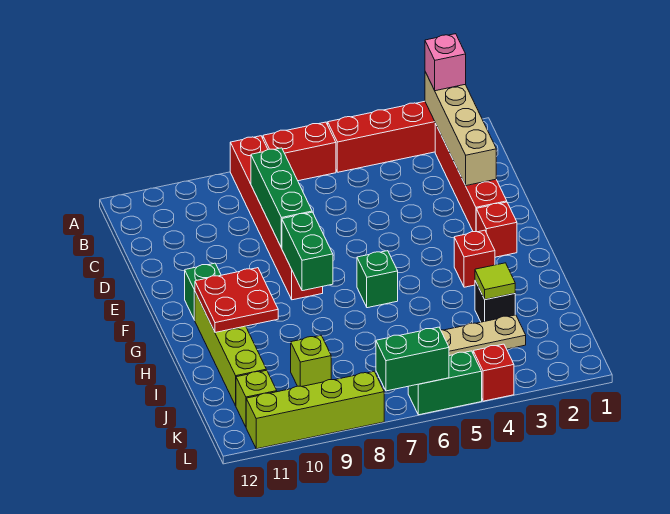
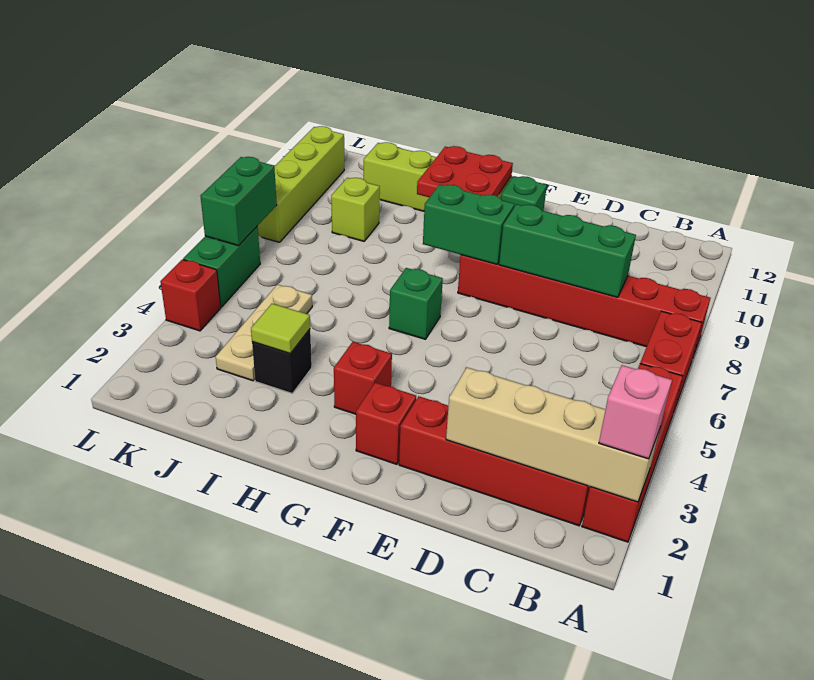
lime 1x1 brick [236,370,277,427] -> none

